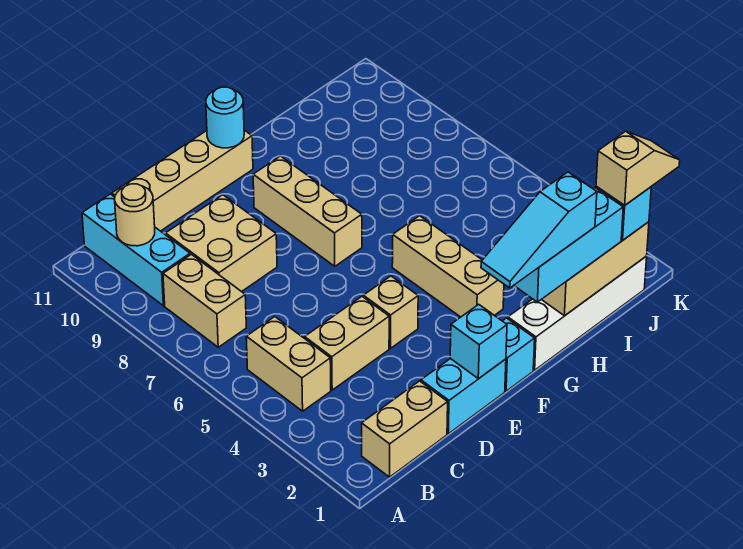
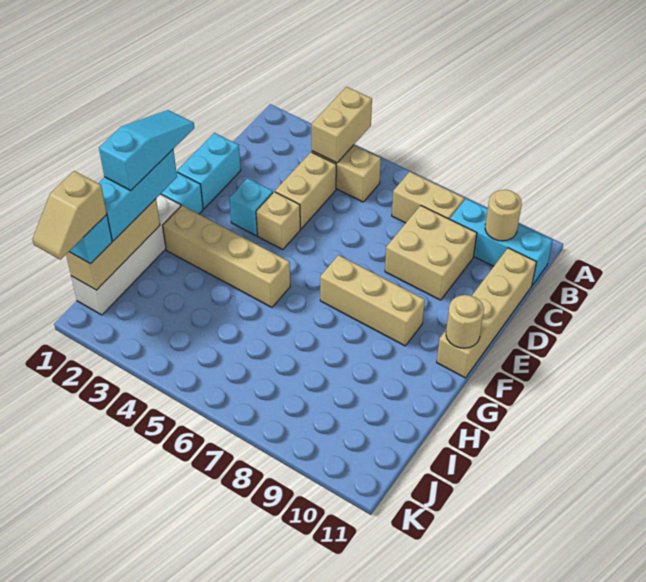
tan 1x2 brick [362,381,448,477] -> tan 1x2 brick moved to [311,87,372,163]
cyan 1x1 brick [450,304,507,379] -> cyan 1x1 brick moved to [229,178,273,236]
cyan 1x1 round brick [206,87,244,148] -> tan 1x1 round brick [446,295,484,348]
tan 1x3 brick [392,216,504,317] -> tan 1x4 brick [162,206,290,307]

